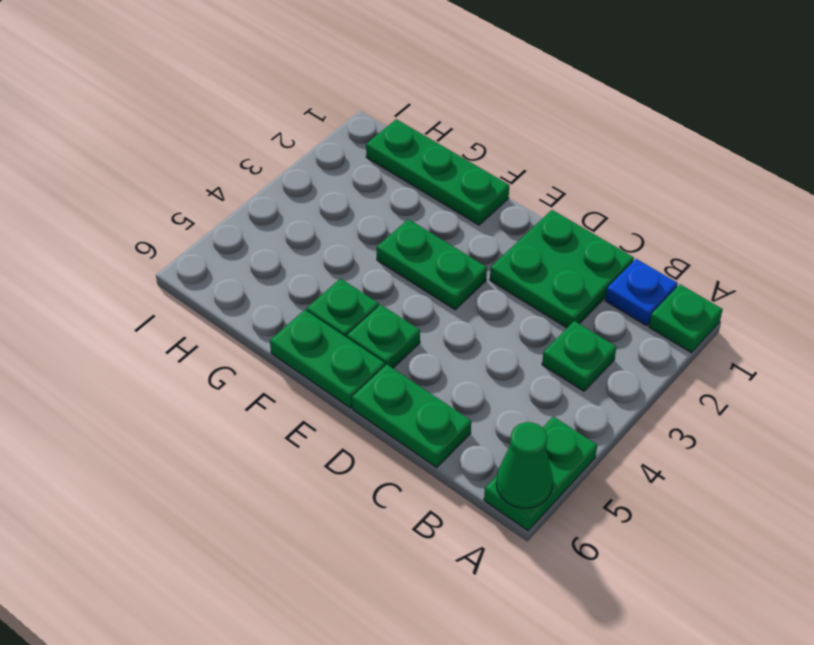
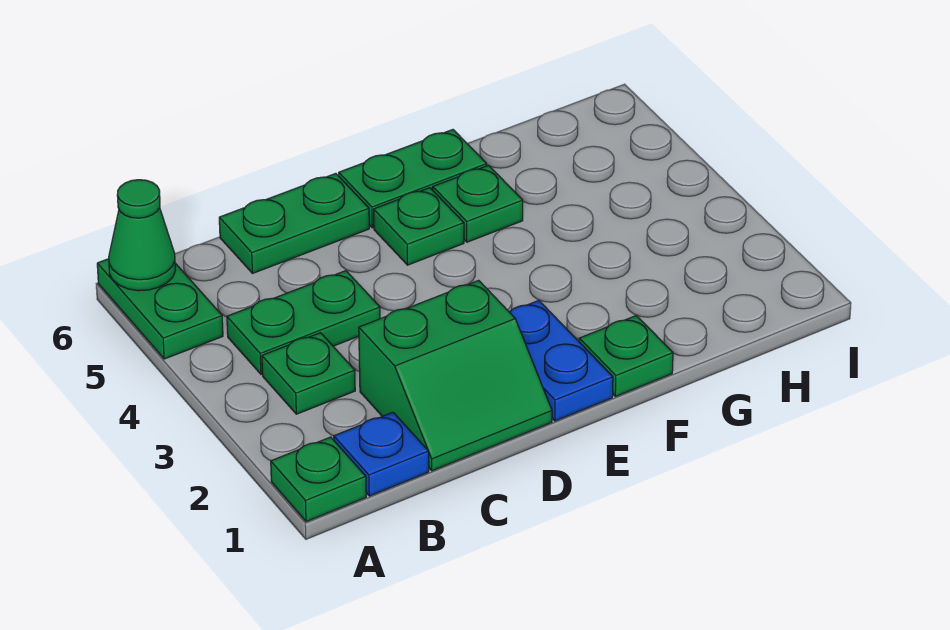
green 2x2 plate [490,210,634,328] -> green 2x2 slope [359,280,552,471]
none -> blue 1x2 plate [510,300,613,421]
green 1x2 plate [377,219,487,309] -> green 1x2 plate moved to [227,271,380,374]
green 1x3 plate [366,119,509,225] -> green 1x1 plate [579,316,673,397]

